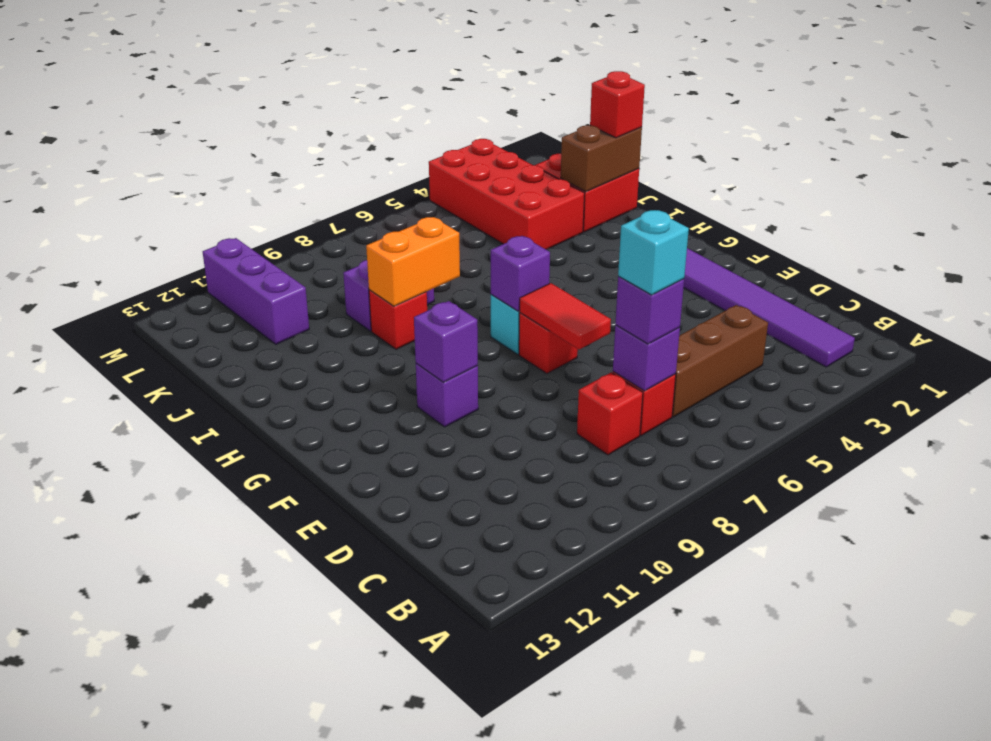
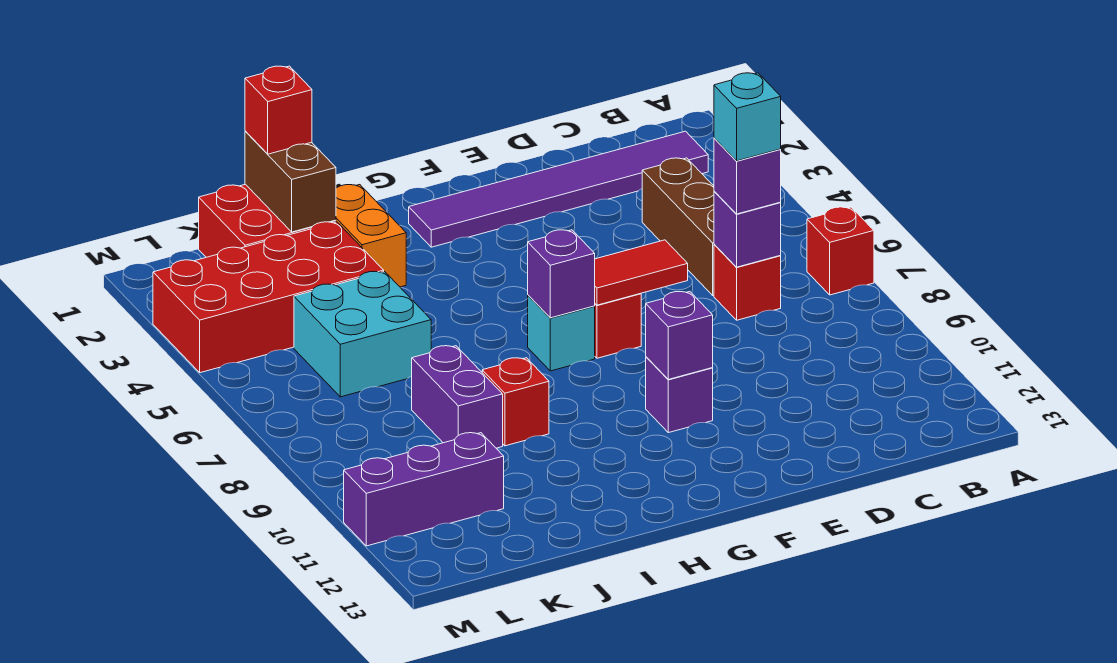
red 1x1 brick [577,373,643,455] -> red 1x1 brick moved to [807,207,874,295]
orange 1x2 brick [366,217,460,306] -> orange 1x2 brick moved to [336,185,406,287]
none -> cyan 2x2 brick [294,271,431,397]

